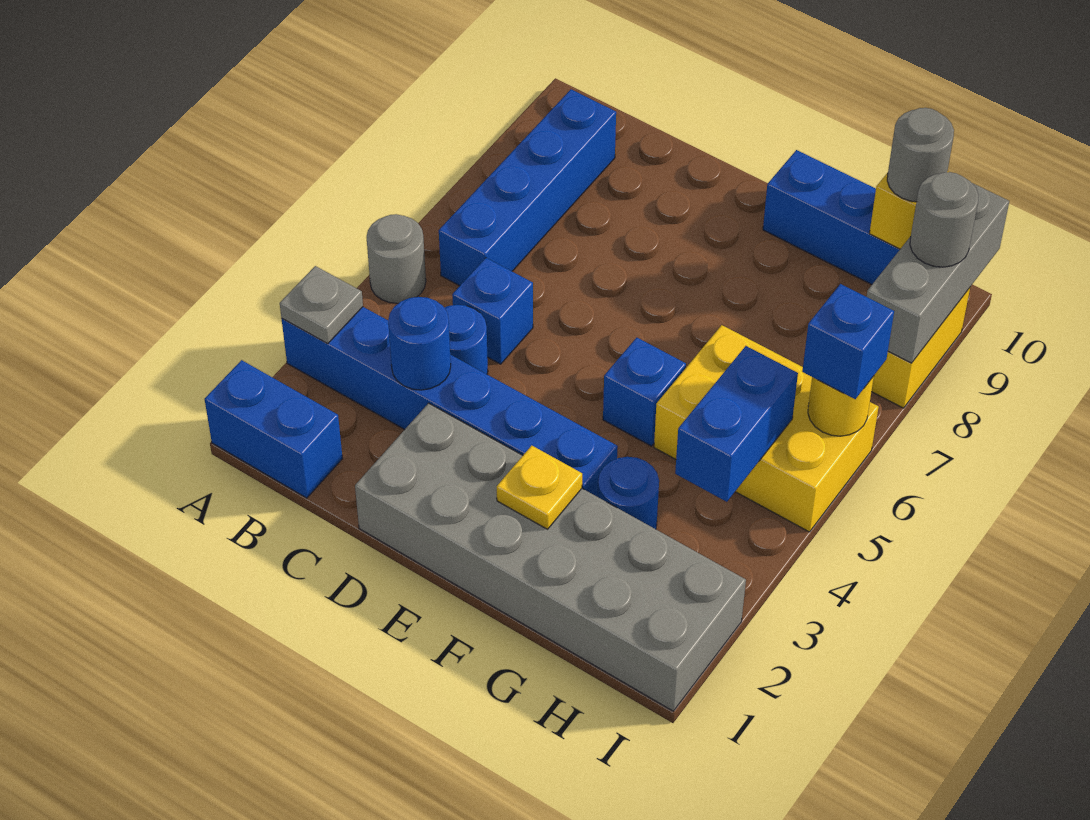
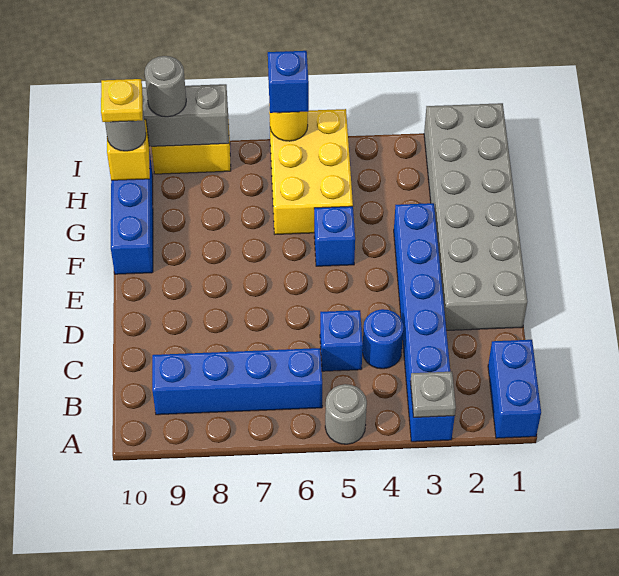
blue 1x1 round brick [388,297,451,390] -> none
yellow 1x1 plate [497,446,582,529] -> yellow 1x1 plate moved to [101,79,143,122]
blue 1x1 round brick [598,457,659,529] -> none
blue 1x2 brick [675,346,798,502] -> none

